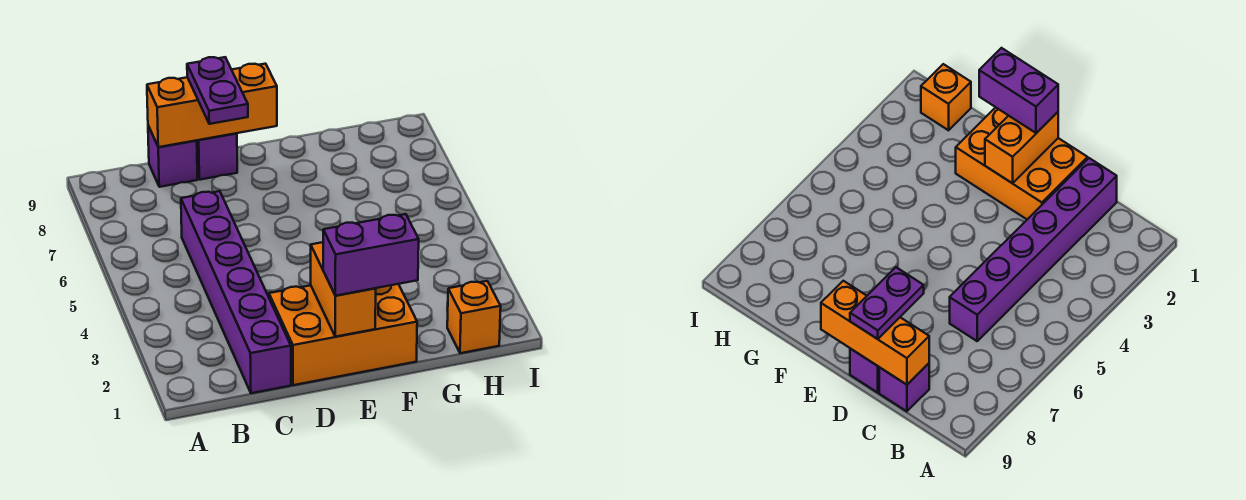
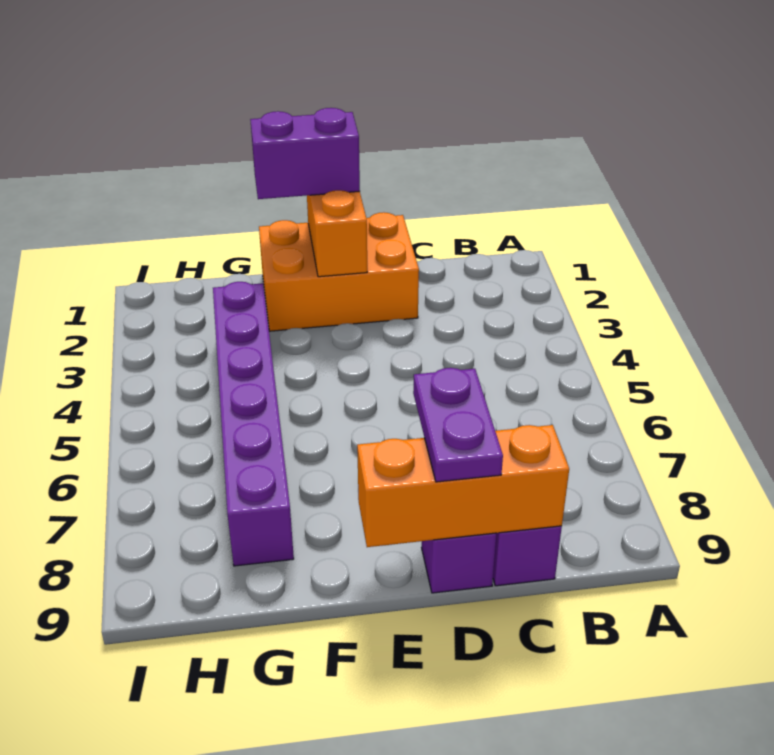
purple 1x6 brick [181,191,291,393] -> purple 1x6 brick moved to [213,282,294,566]
orange 1x1 brick [447,281,501,353] -> none

